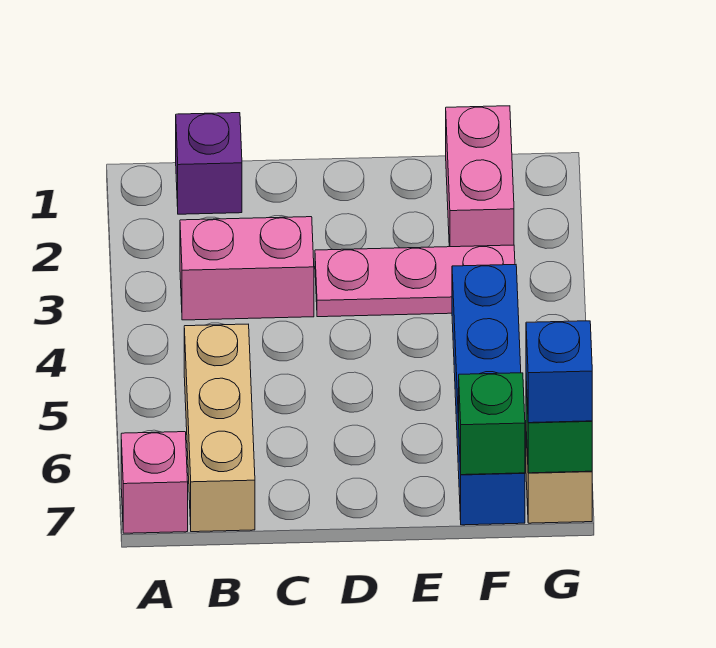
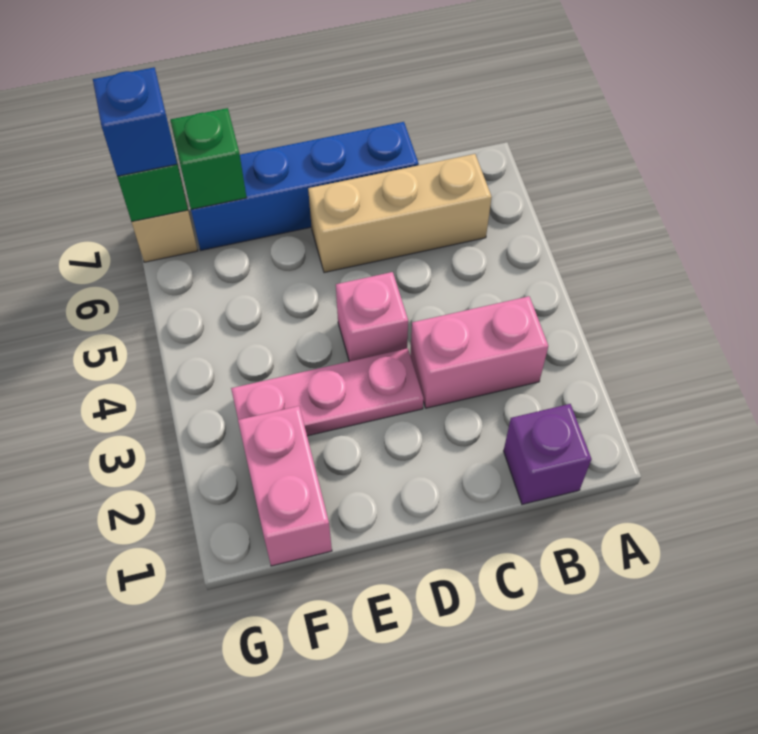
pink 1x1 brick [121,432,188,533] -> pink 1x1 brick moved to [336,272,408,361]
tan 1x3 brick [184,324,255,532] -> tan 1x3 brick turned to [308,154,492,273]
blue 1x4 brick [452,265,525,525] -> blue 1x4 brick turned to [191,122,419,250]

